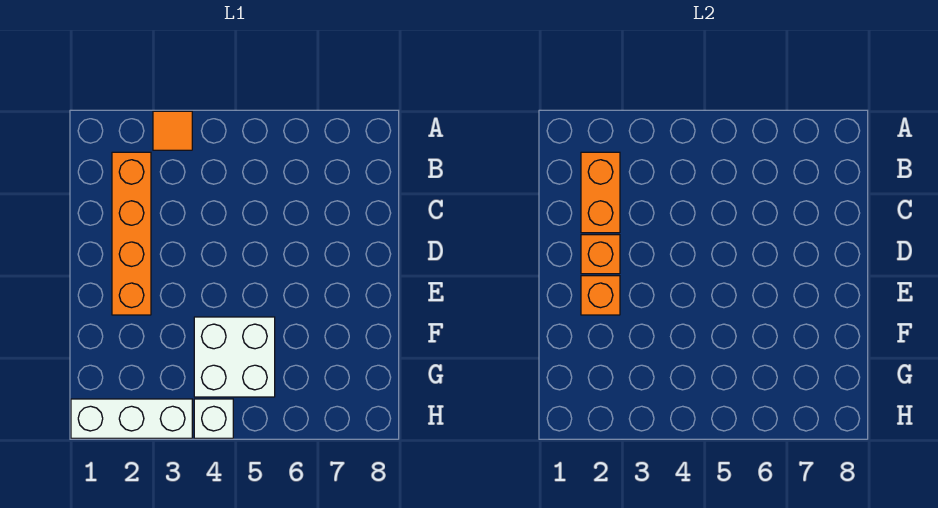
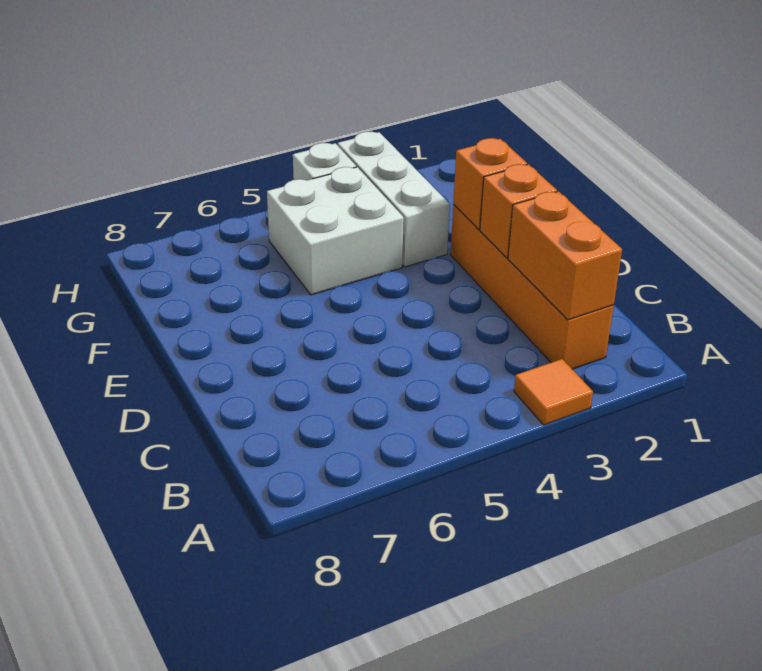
white 1x3 brick [71,399,192,438] -> white 1x3 brick turned to [338,132,450,267]

